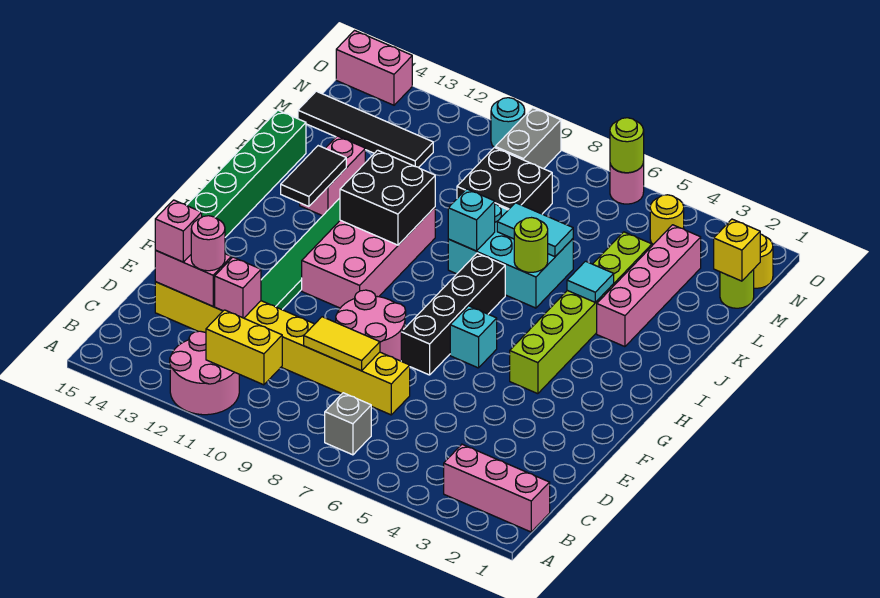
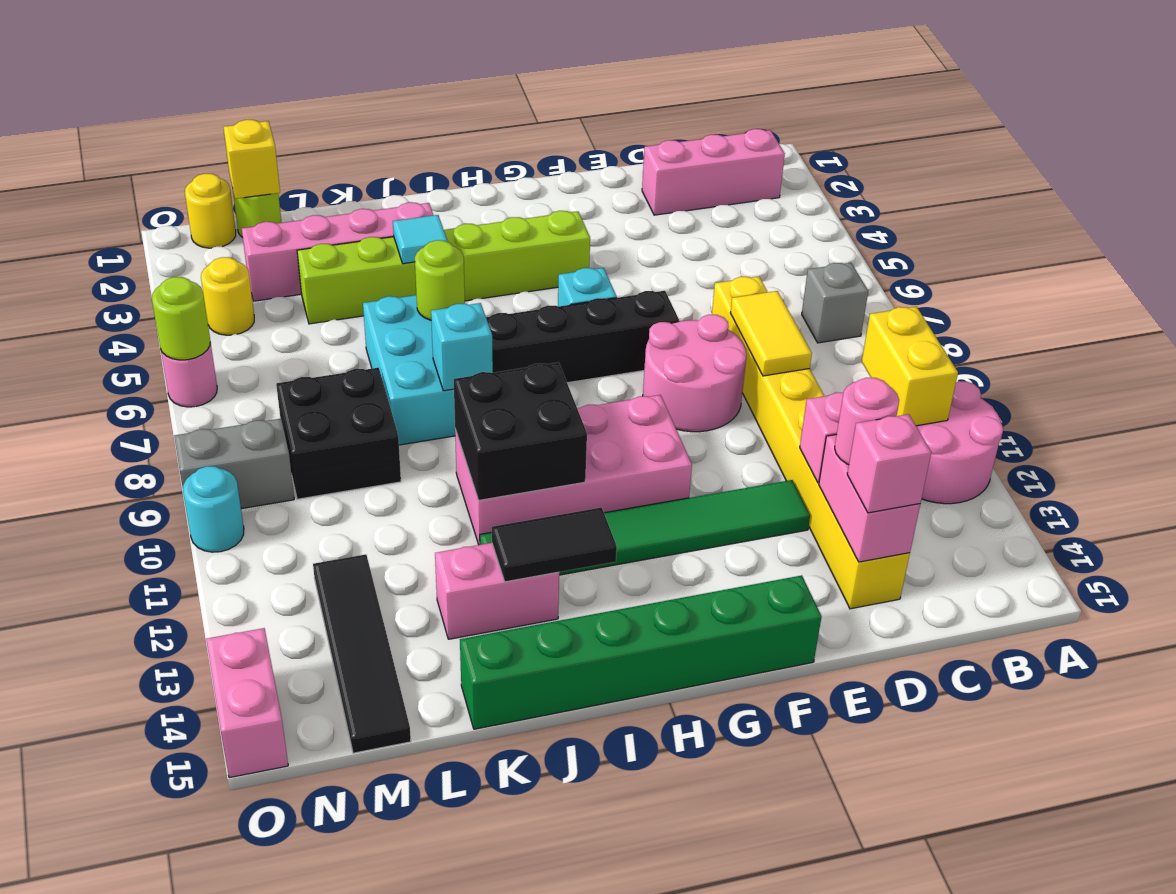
pink 1x3 brick [444,444,550,532] -> pink 1x3 brick turned to [642,129,785,215]
cyan 1x2 tile [497,203,573,257] -> none

